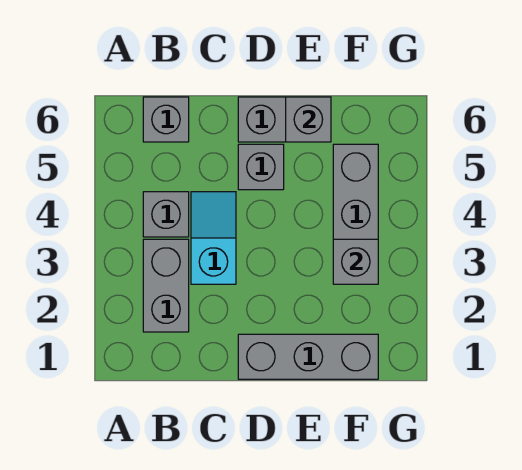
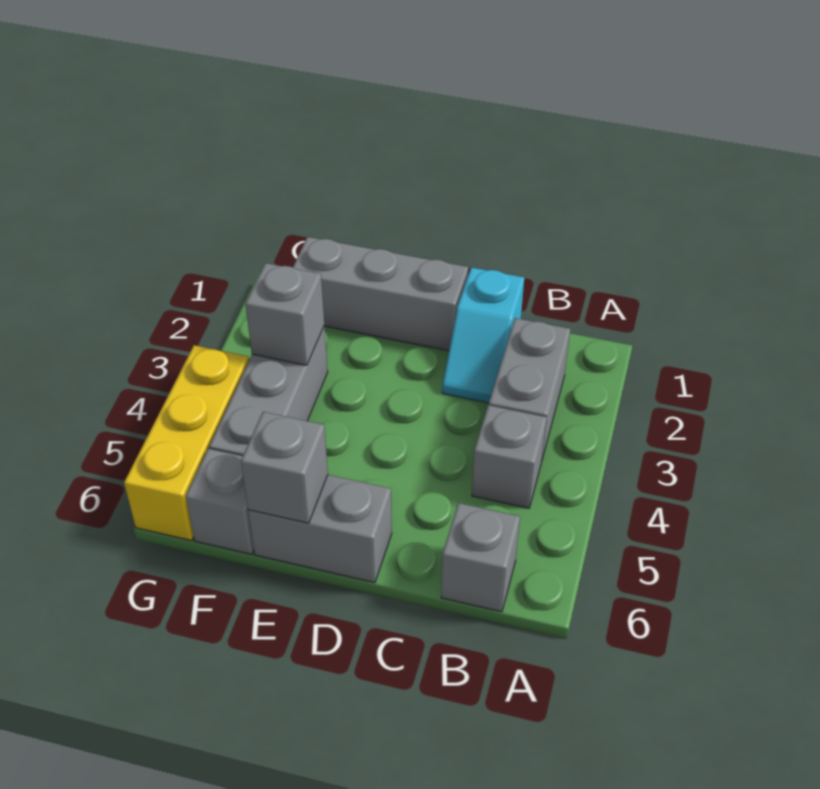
cyan 1x2 slope [191,192,236,284] -> cyan 1x2 slope moved to [442,267,524,403]
grey 1x1 brick [238,144,284,190] -> grey 1x1 brick moved to [186,449,254,554]
none -> yellow 1x3 brick [124,345,249,541]

